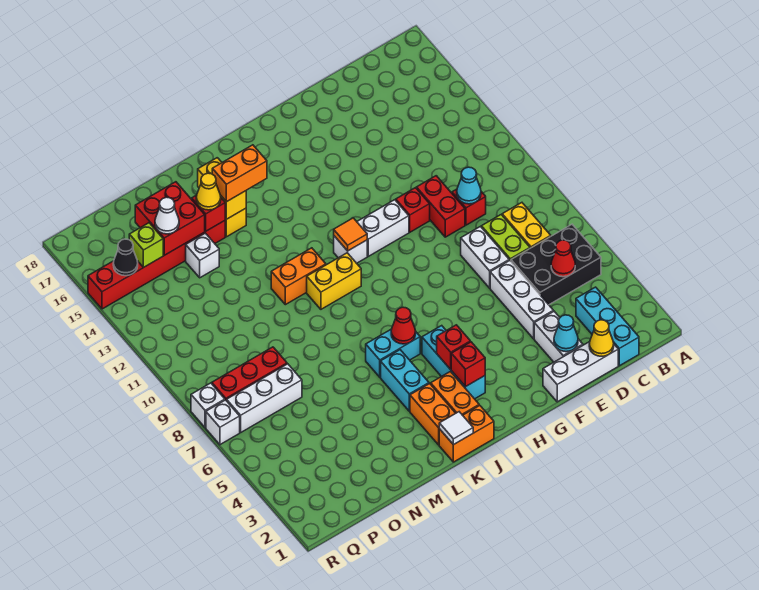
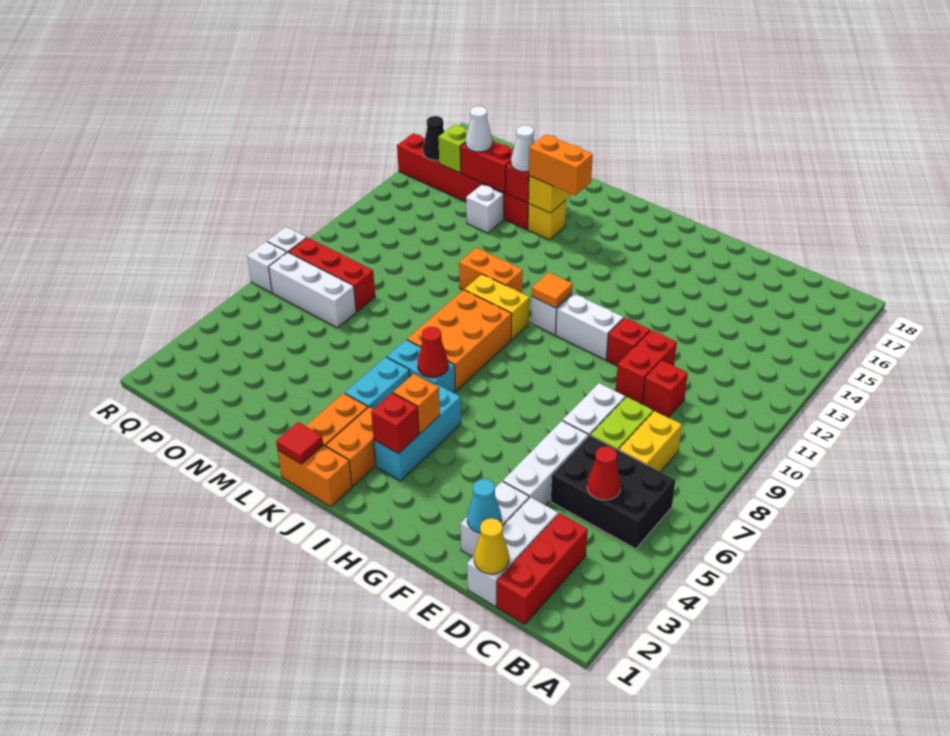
cyan 1x3 brick [576,287,639,366] -> red 1x3 brick [497,513,588,624]
white 1x3 brick [543,342,618,402] -> white 1x3 brick turned to [467,497,558,606]
cyan 1x1 cone [457,167,481,204] -> none
red 1x1 brick [437,325,470,369] -> orange 1x1 brick [393,374,440,433]
none -> orange 2x3 brick [407,290,512,391]
white 1x1 tile [439,412,473,445] -> red 1x1 tile [276,422,323,464]
yellow 1x1 cone [196,173,221,210] -> white 1x1 cone [511,125,535,172]
red 2x2 brick [135,182,205,255] -> red 1x2 brick [460,140,513,192]

